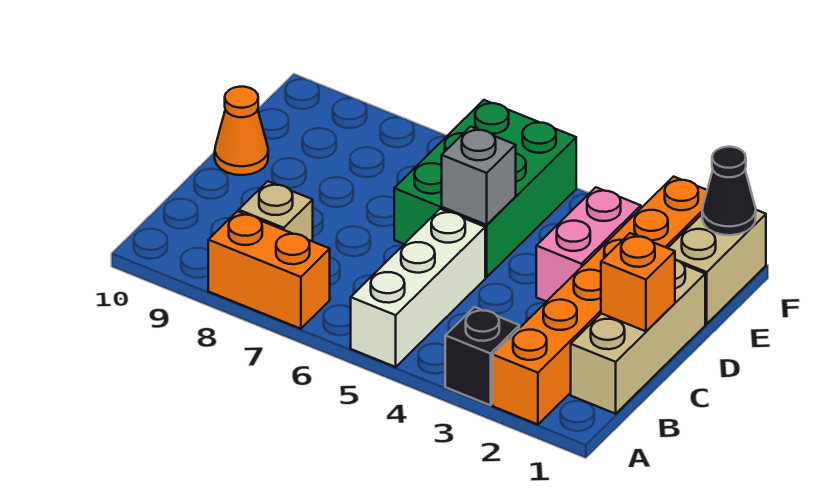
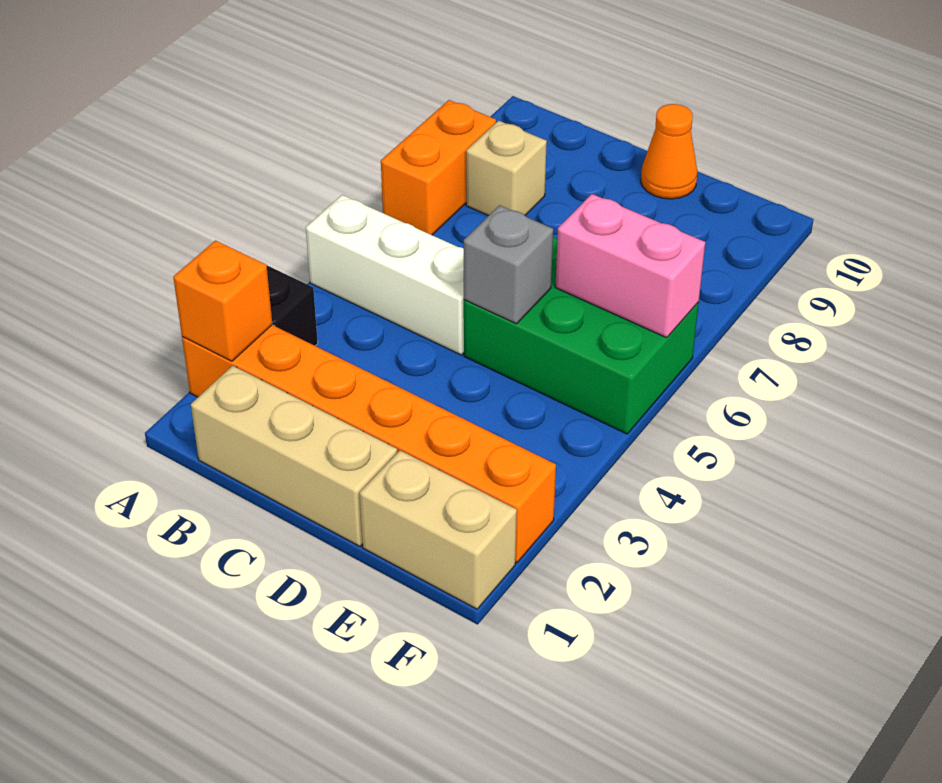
orange 1x1 brick [601,233,675,331] -> orange 1x1 brick moved to [173,241,272,361]
pink 1x2 brick [536,187,641,302] -> pink 1x2 brick moved to [555,194,705,338]
black 1x1 cone [702,147,756,235] -> none

